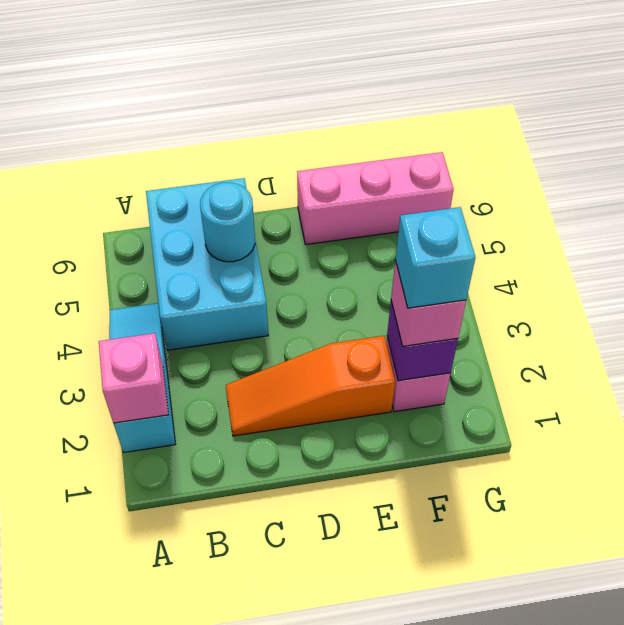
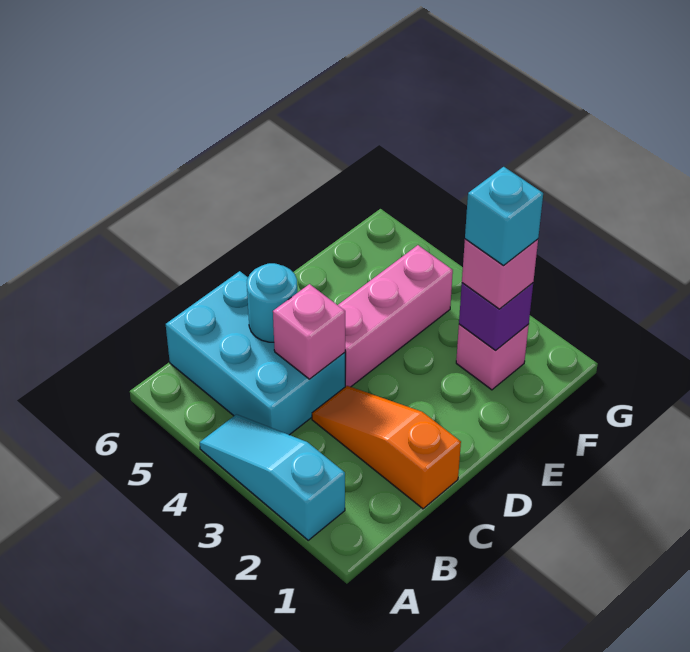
pink 1x1 brick [99,333,169,423] -> pink 1x1 brick moved to [273,284,345,379]
orange 1x3 slope [226,336,395,436] -> orange 1x3 slope turned to [312,386,461,509]
pink 1x3 brick [297,152,454,245] -> pink 1x3 brick moved to [338,245,453,387]

